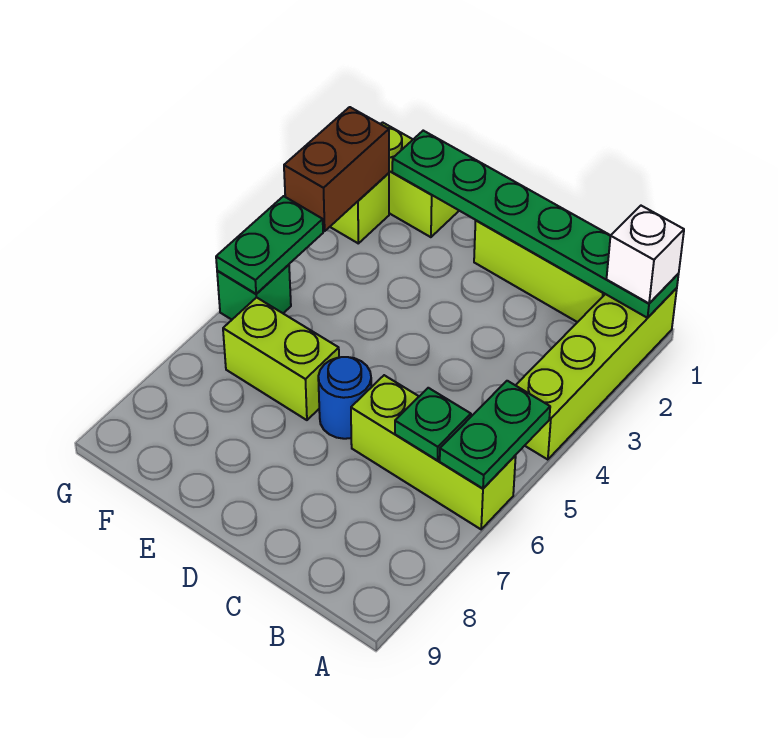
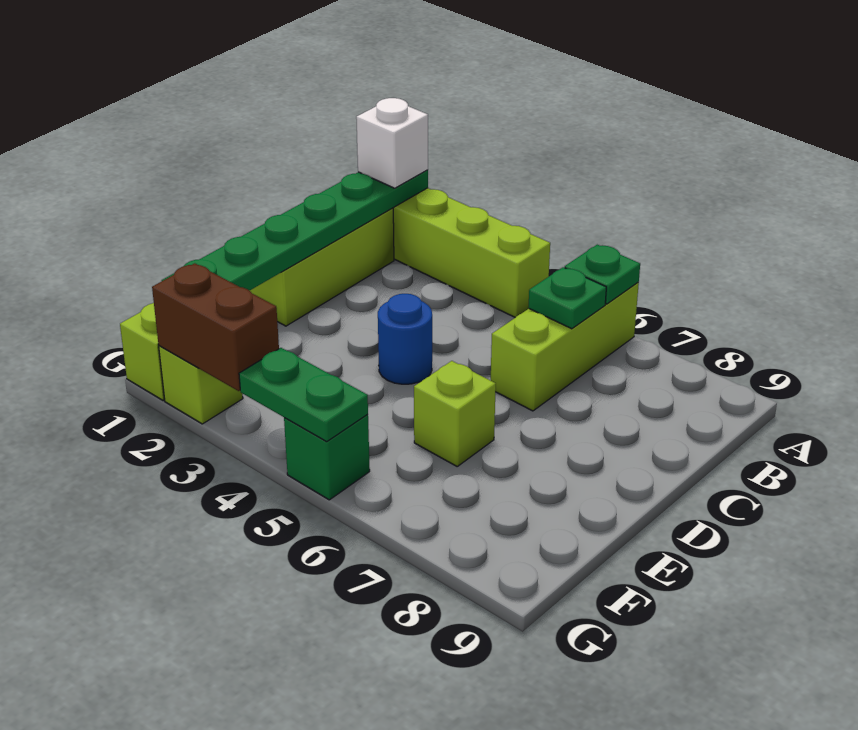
green 1x2 plate [440,381,550,488] -> green 1x1 plate [565,245,640,304]
blue 1x1 round brick [318,357,371,439] -> blue 1x1 round brick moved to [378,294,432,384]
lime 1x2 brick [223,297,339,420] -> lime 1x1 brick [414,361,496,466]

